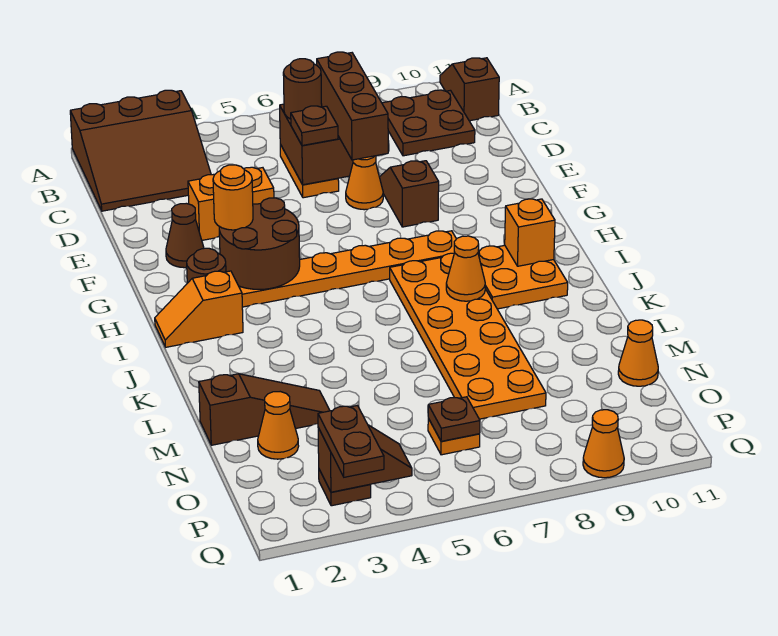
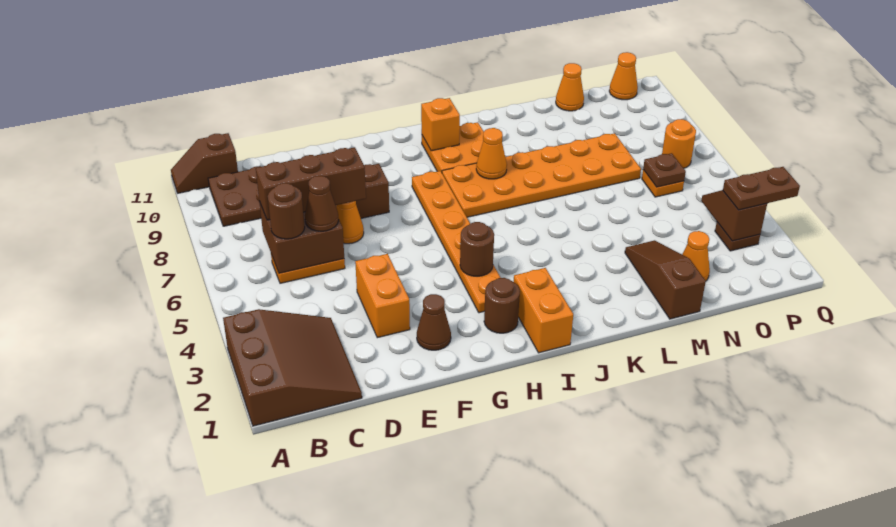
brown 1x1 plate [291,106,338,146] -> brown 1x1 cone [305,176,339,231]
brown 2x2 round brick [219,198,300,289] -> brown 1x1 round brick [460,222,494,276]
orange 1x1 round brick [213,165,253,230] -> orange 1x1 round brick moved to [662,119,696,168]
orange 1x2 slope [155,271,243,347] -> orange 1x2 brick [514,268,573,353]
orange 1x1 cone [583,410,624,478] -> orange 1x1 cone moved to [609,52,638,100]

